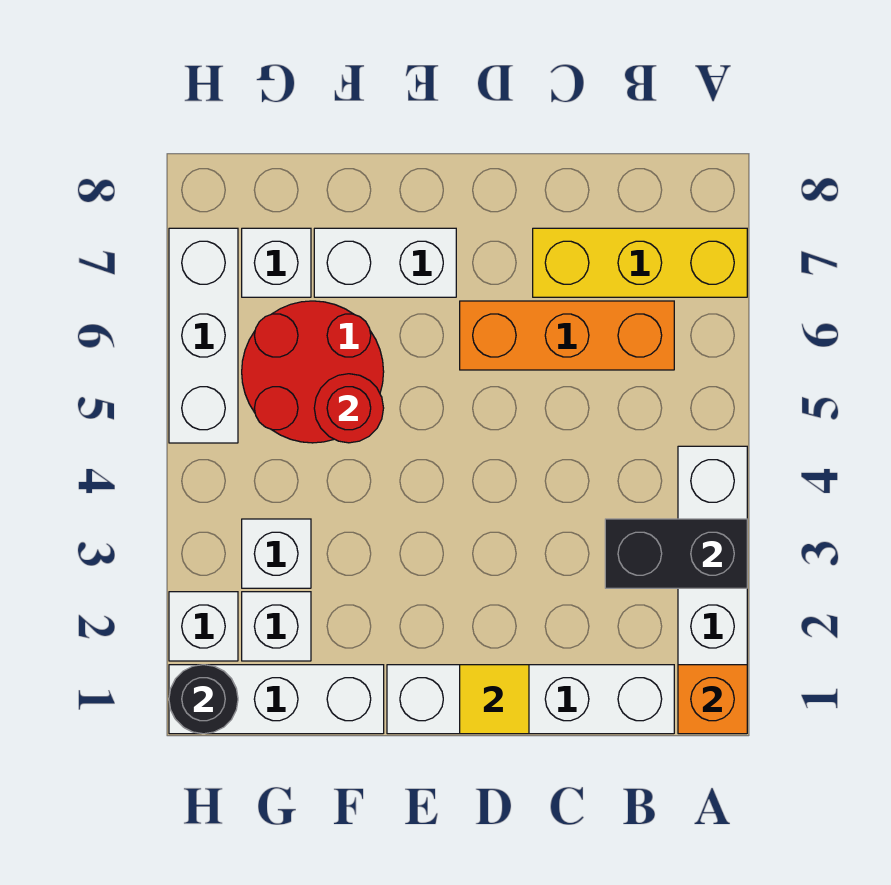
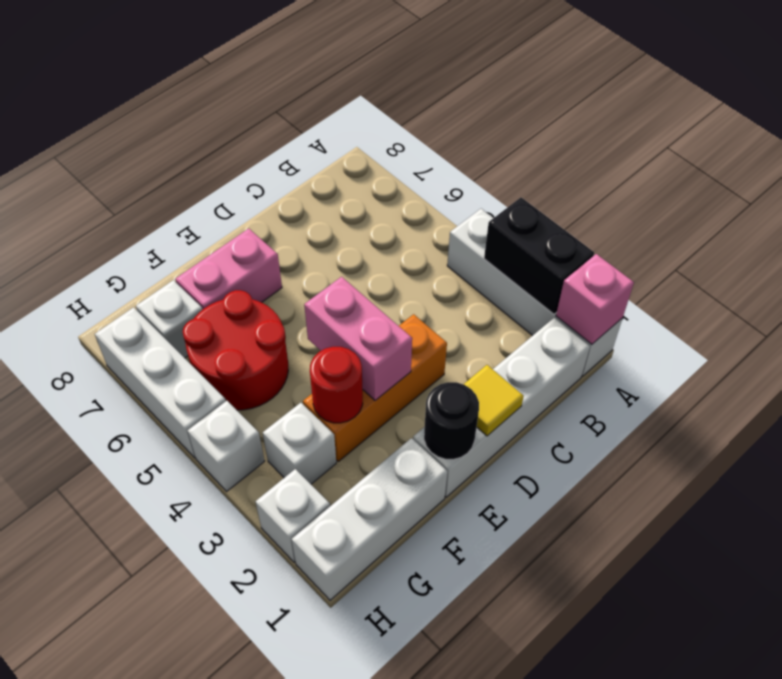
orange 1x1 brick [678,665,747,734] -> pink 1x1 brick [556,254,634,344]
black 1x2 brick [605,519,747,588] -> black 1x2 brick turned to [484,198,594,314]
yellow 1x3 brick [533,228,747,297] -> none
orange 1x3 brick [460,301,674,370] -> orange 1x3 brick moved to [303,314,447,461]
none -> pink 1x2 brick [304,277,412,401]
white 1x2 brick [314,228,456,297] -> pink 1x2 brick [175,228,282,309]
red 1x1 round brick [314,374,384,443] -> red 1x1 round brick moved to [310,347,363,423]
white 1x1 brick [242,592,311,661] -> white 1x1 brick moved to [187,401,265,491]
black 1x1 round brick [169,665,238,734] -> black 1x1 round brick moved to [424,382,479,459]

